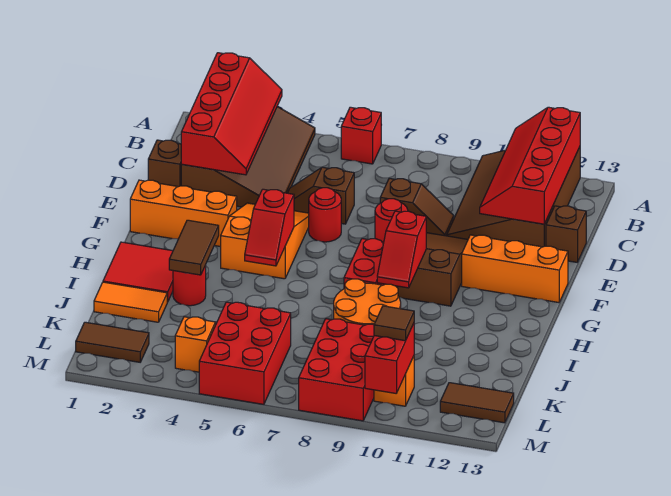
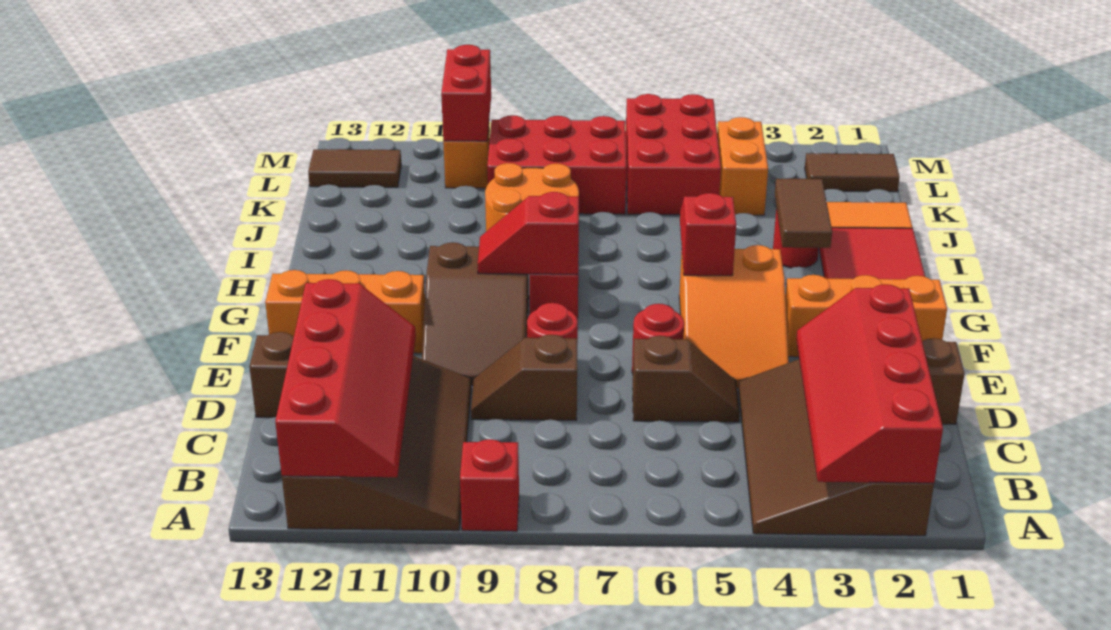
red 1x1 brick [341,107,381,164] -> red 1x1 brick moved to [460,439,519,531]
red 1x2 slope [377,211,426,288] -> red 1x2 slope turned to [478,192,579,274]
red 2x3 brick [299,319,374,421] -> red 2x3 brick turned to [487,115,627,214]
orange 1x1 brick [175,317,215,372] -> orange 1x2 brick [717,117,768,215]
brown 1x1 tile [374,306,414,341] -> none

